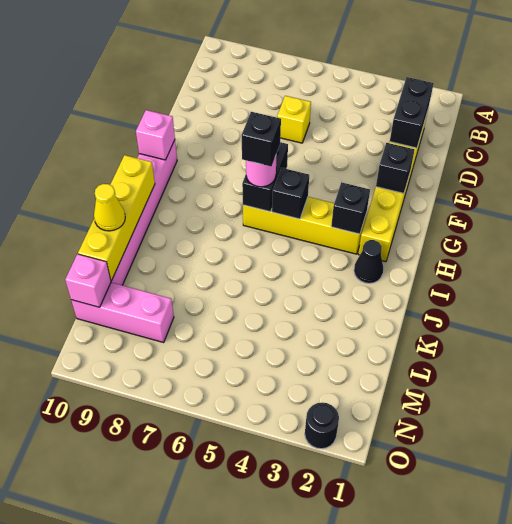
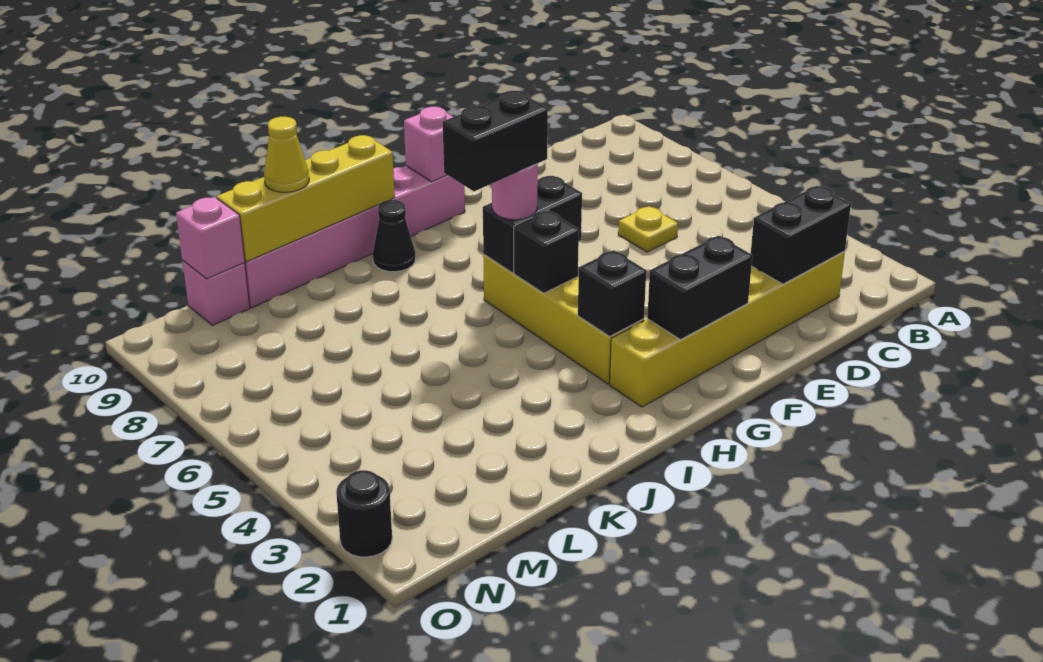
yellow 1x1 brick [277,96,311,143] -> yellow 1x1 plate [618,206,678,252]
black 1x1 brick [376,143,415,193] -> black 1x2 brick [647,236,752,340]
black 1x1 brick [242,112,281,166] -> black 1x2 brick [443,91,548,191]
black 1x1 cone [354,240,383,283] -> black 1x1 cone moved to [373,200,416,272]
pink 1x3 brick [71,283,174,342] -> pink 1x1 brick [182,261,250,325]

